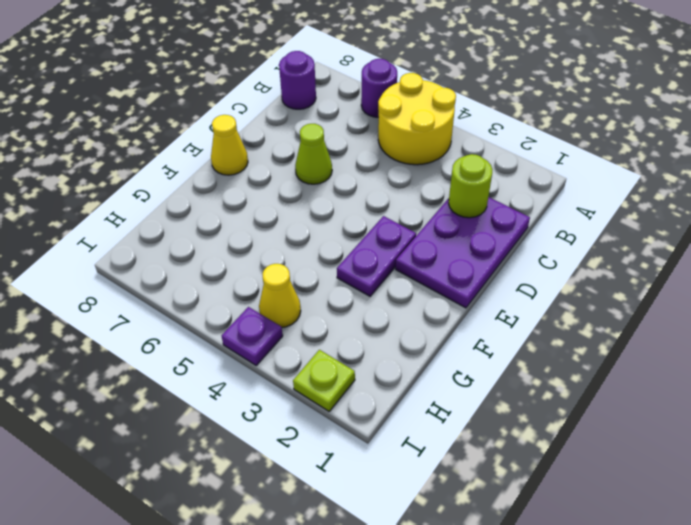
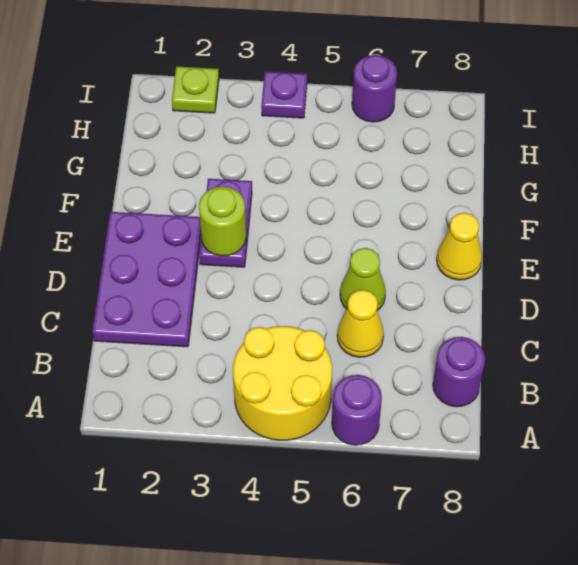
lime 1x1 round brick [449,154,492,218] -> lime 1x1 round brick moved to [199,187,246,256]
yellow 1x1 cone [259,264,301,328] -> yellow 1x1 cone moved to [337,290,384,357]
none -> purple 1x1 round brick [352,55,397,122]

